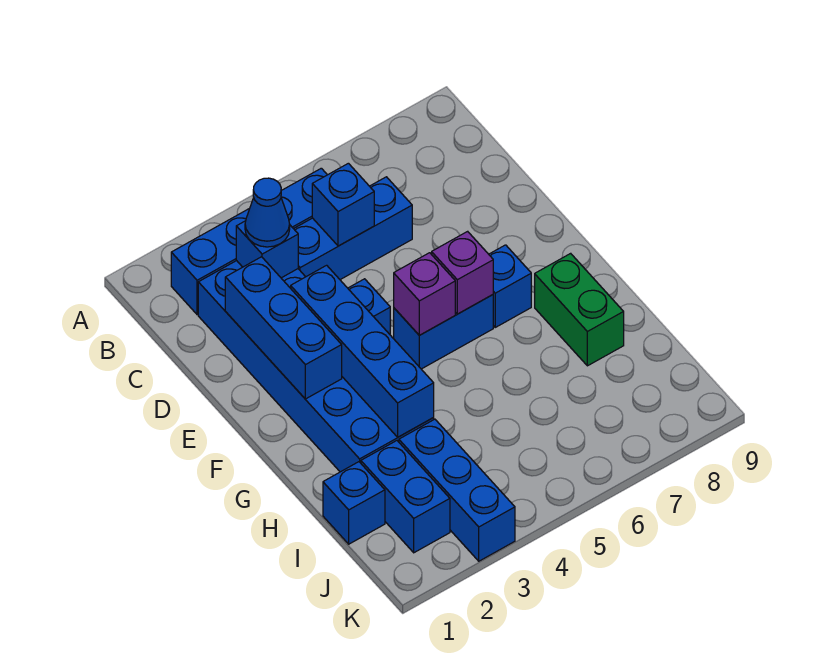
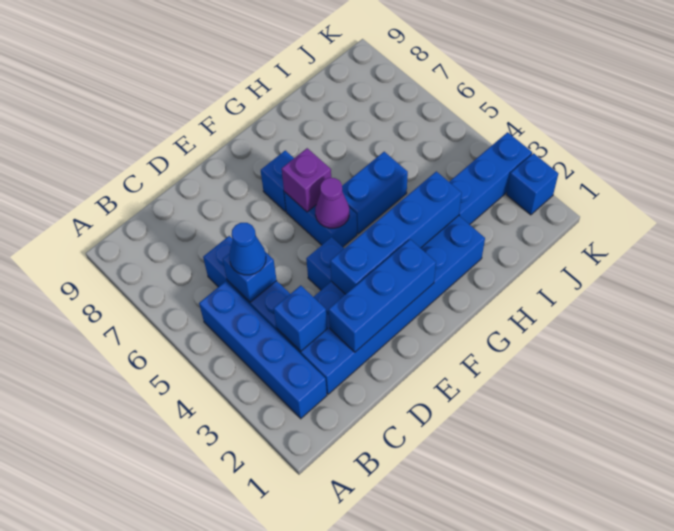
blue 1x1 cone [245,178,290,247] -> blue 1x1 cone moved to [229,223,266,275]
purple 1x1 brick [394,253,455,335] -> purple 1x1 cone [315,178,349,228]
green 1x2 brick [535,253,624,366] -> none
blue 1x1 brick [323,462,385,544] -> blue 1x1 brick moved to [507,153,558,215]
blue 1x2 brick [361,441,450,553] -> blue 1x2 brick moved to [342,152,408,234]

